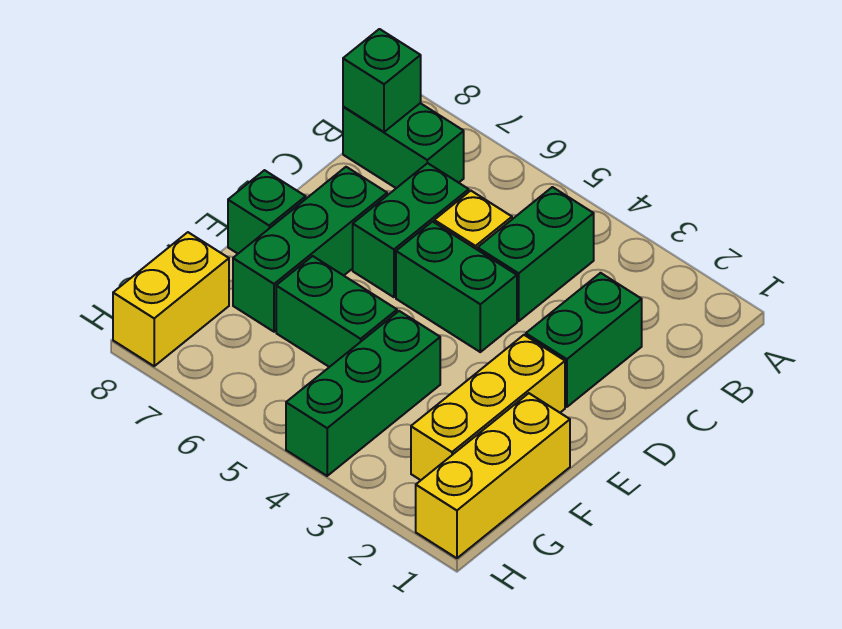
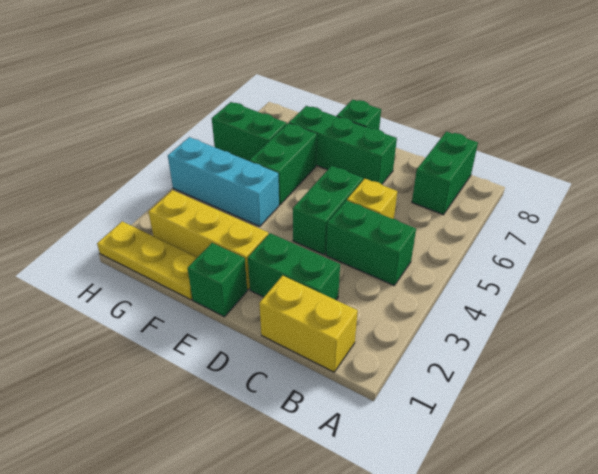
green 1x1 brick [343,29,421,132] -> green 1x1 brick moved to [188,243,247,317]
green 1x2 brick [353,163,469,297] -> green 1x2 brick moved to [212,102,287,161]
yellow 1x3 brick [416,393,570,558] -> yellow 1x3 plate [97,221,197,300]
green 1x3 brick [286,311,440,476] -> cyan 1x3 brick [168,137,279,226]
yellow 1x2 brick [113,232,229,366] -> yellow 1x2 brick moved to [259,276,358,372]

